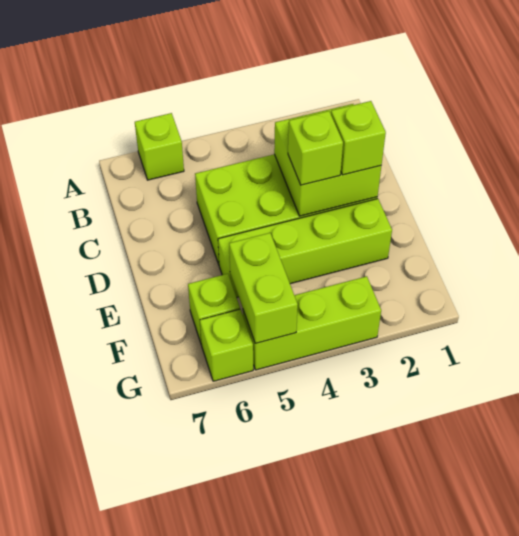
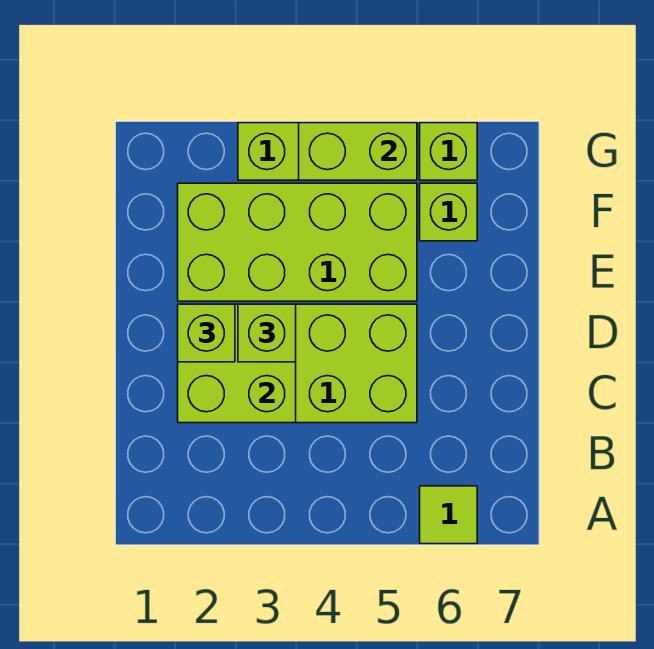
lime 1x1 brick [135,113,184,180] -> lime 1x1 tile [420,486,477,544]
lime 1x4 brick [218,199,392,297] -> lime 2x4 brick [178,183,417,301]
lime 1x2 brick [229,233,298,343] -> lime 1x2 brick turned to [299,123,417,180]

